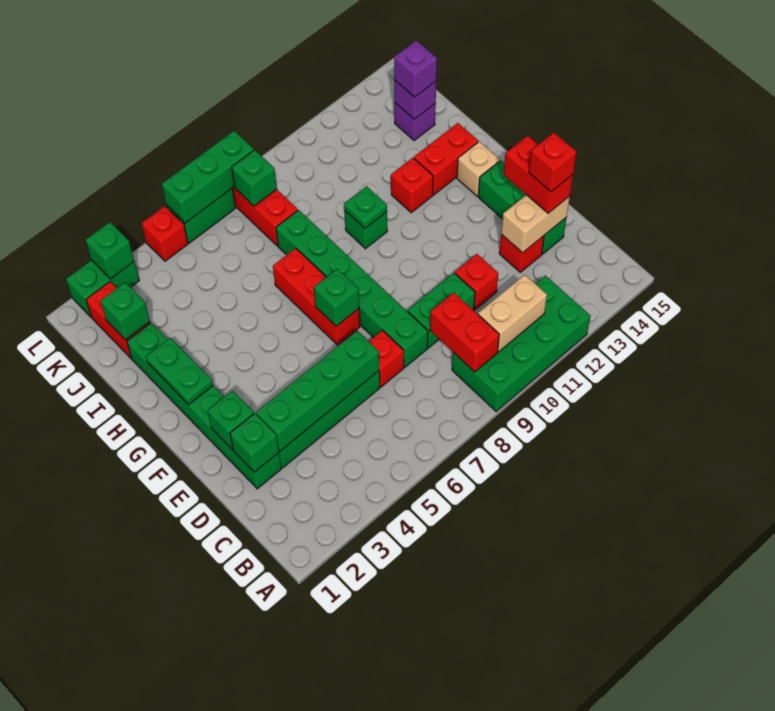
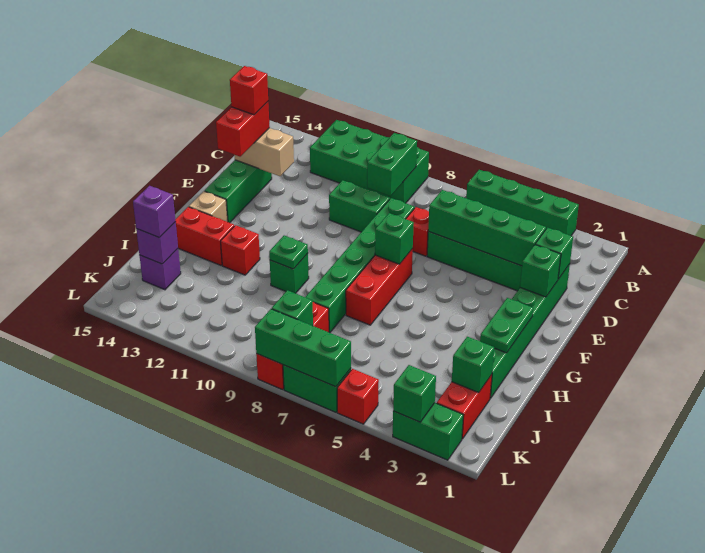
none -> green 1x4 brick [466,170,579,236]
red 1x2 brick [430,293,499,372] -> green 1x2 brick [367,133,417,196]
tan 1x2 brick [478,275,547,352] -> none
red 1x1 brick [455,254,498,310] -> none
red 1x1 brick [499,234,544,272] -> none

